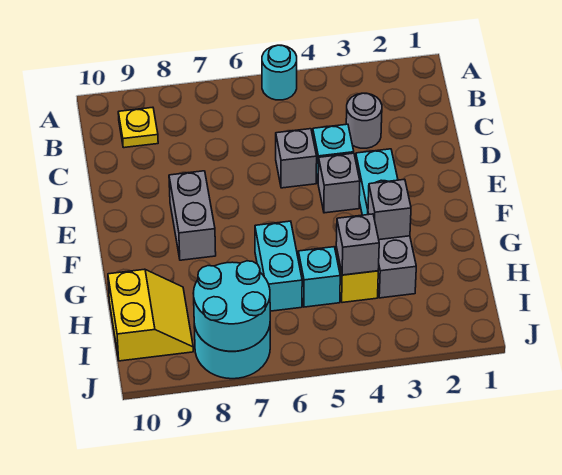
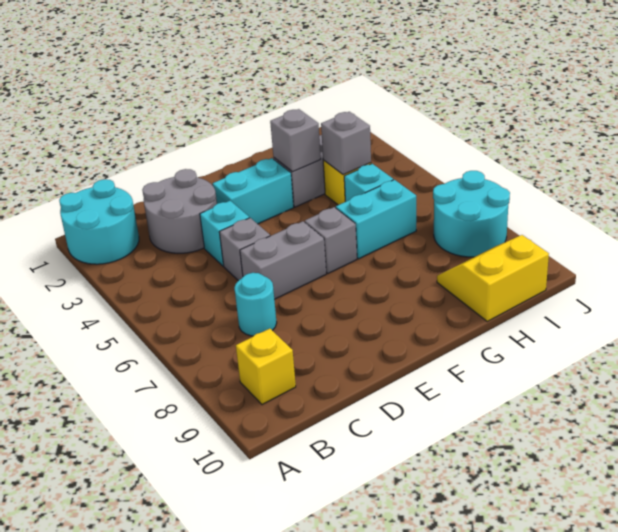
cyan 1x1 round brick [262,45,297,100] -> cyan 1x1 round brick moved to [234,273,277,336]
yellow 1x1 plate [118,107,158,148] -> yellow 1x1 brick [236,329,296,405]
grey 1x1 round brick [346,93,382,148] -> grey 2x2 round brick [142,169,217,253]
grey 1x1 brick [318,153,360,213] -> grey 1x1 brick moved to [305,207,357,273]
grey 1x2 brick [169,171,216,260] -> grey 1x2 brick moved to [240,221,326,299]
cyan 2x2 round brick [193,261,270,351] -> cyan 2x2 round brick moved to [59,179,139,264]

